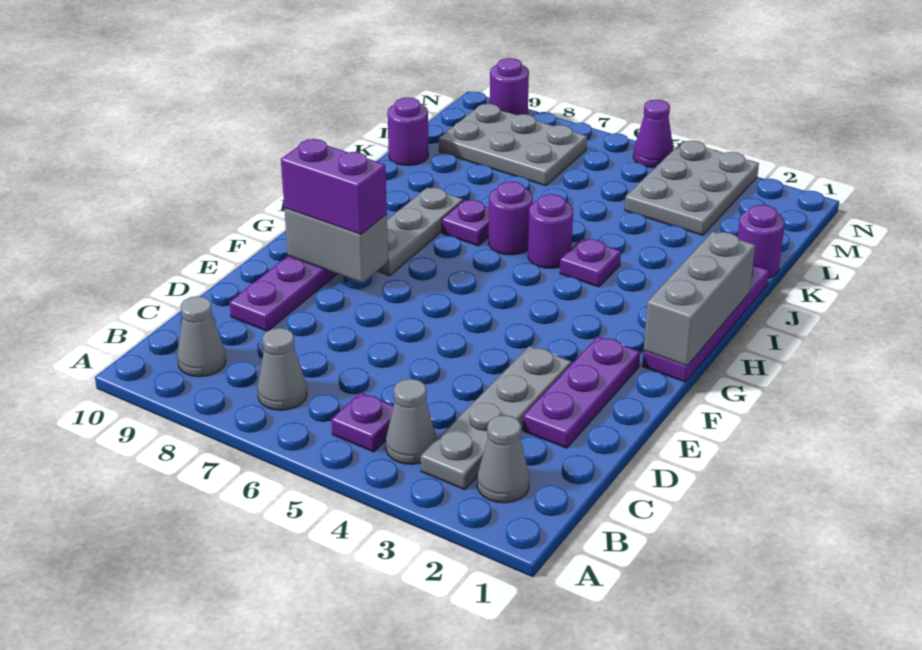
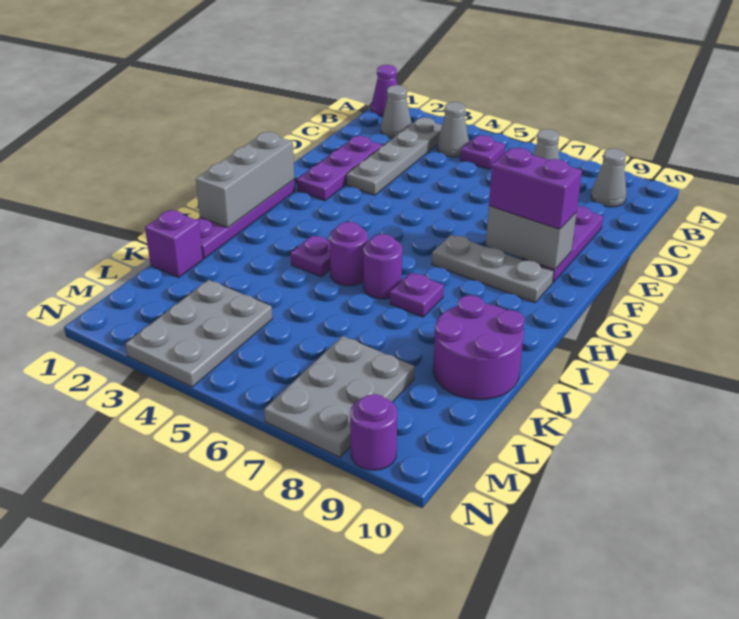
grey 1x3 plate [378,188,463,276] -> grey 1x3 plate turned to [432,235,554,303]
purple 1x1 round brick [738,205,785,278] -> purple 1x1 brick [145,210,203,278]
purple 1x1 round brick [387,97,429,166] -> purple 2x2 round brick [433,295,524,400]
grey 2x3 plate [439,104,587,186] -> grey 2x3 plate turned to [264,336,415,457]
purple 1x1 cone [633,99,674,168] -> purple 1x1 cone moved to [371,65,397,117]

